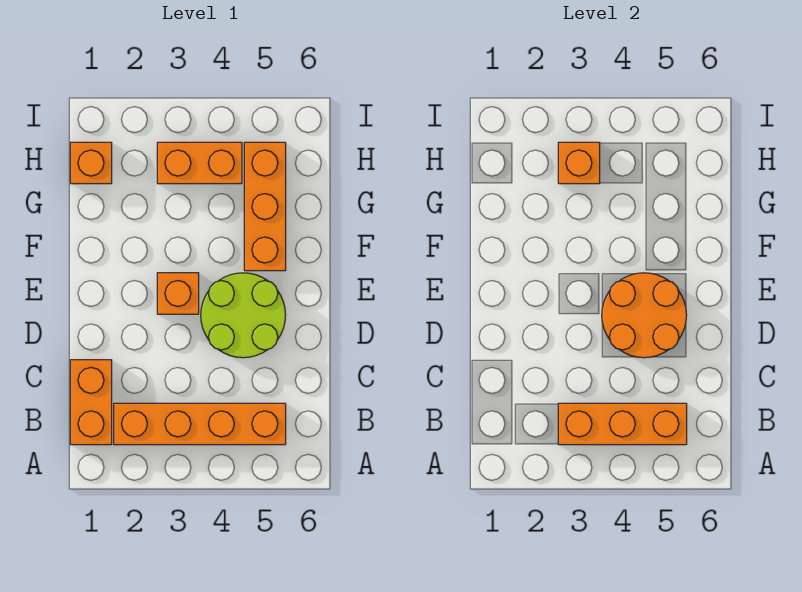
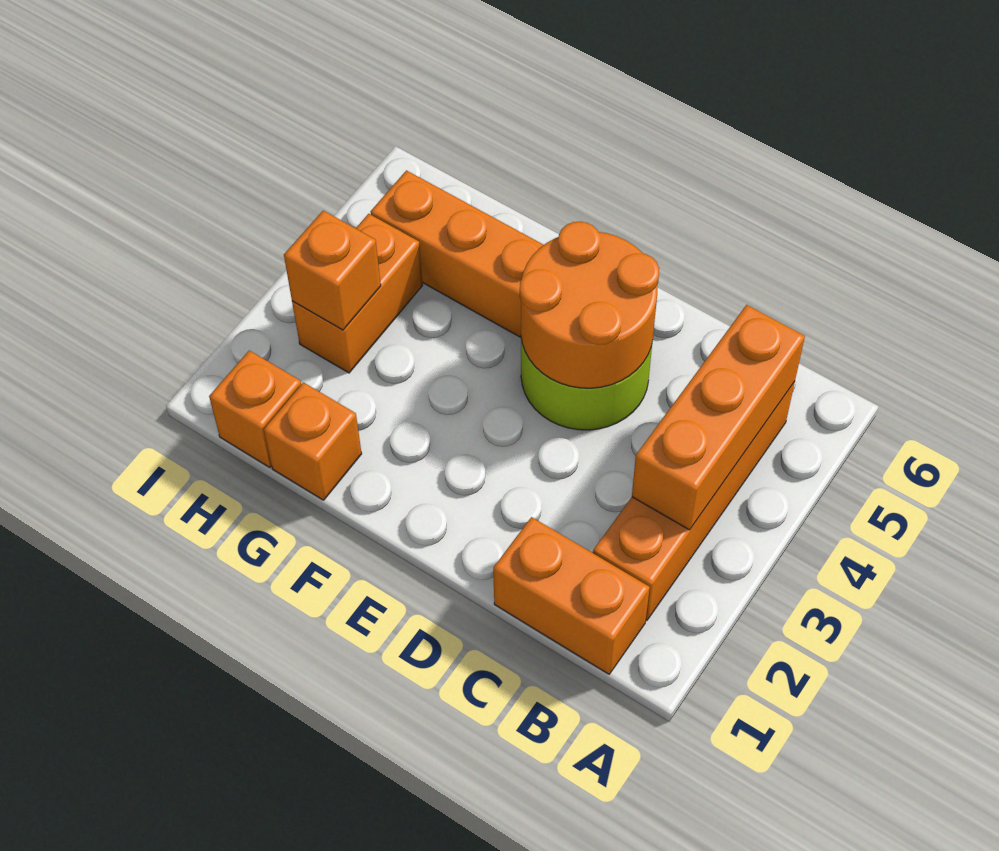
orange 1x1 brick [157,273,199,314] -> orange 1x1 brick moved to [264,382,362,500]

